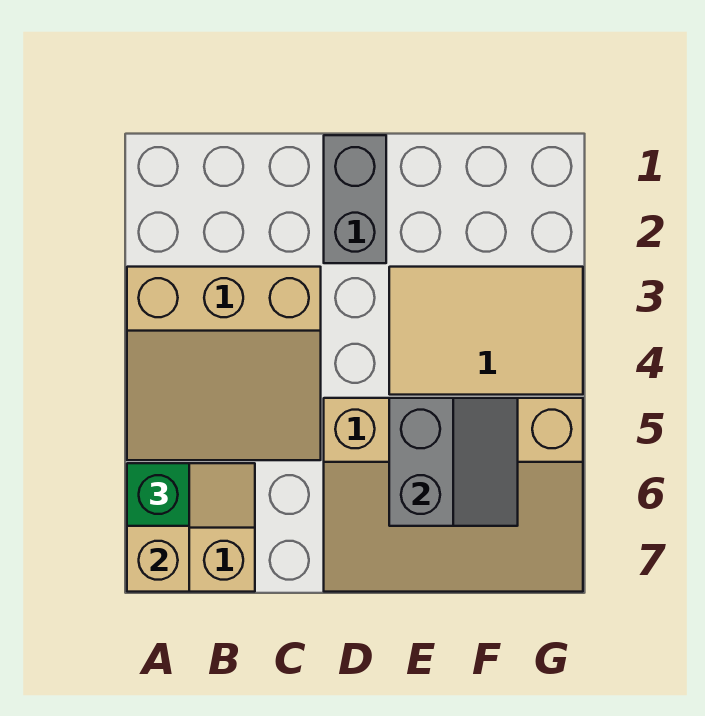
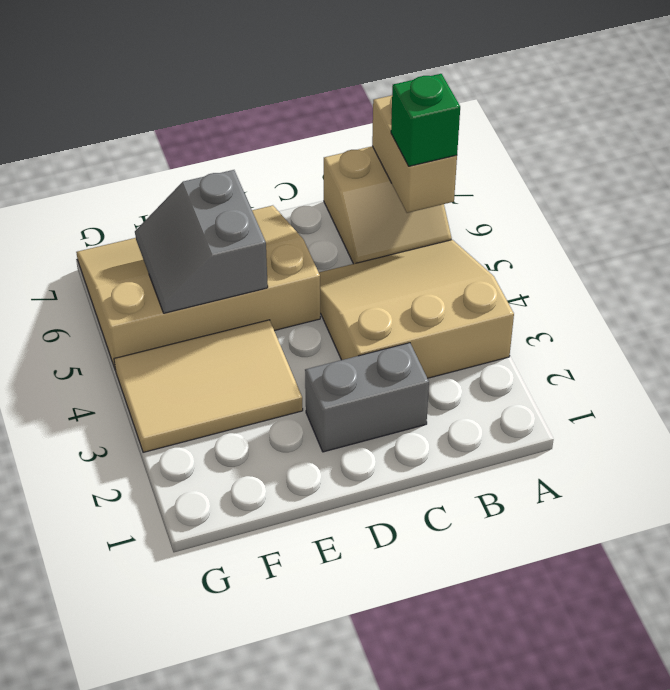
grey 1x2 brick [324,135,386,263] -> grey 1x2 brick turned to [305,343,429,452]

